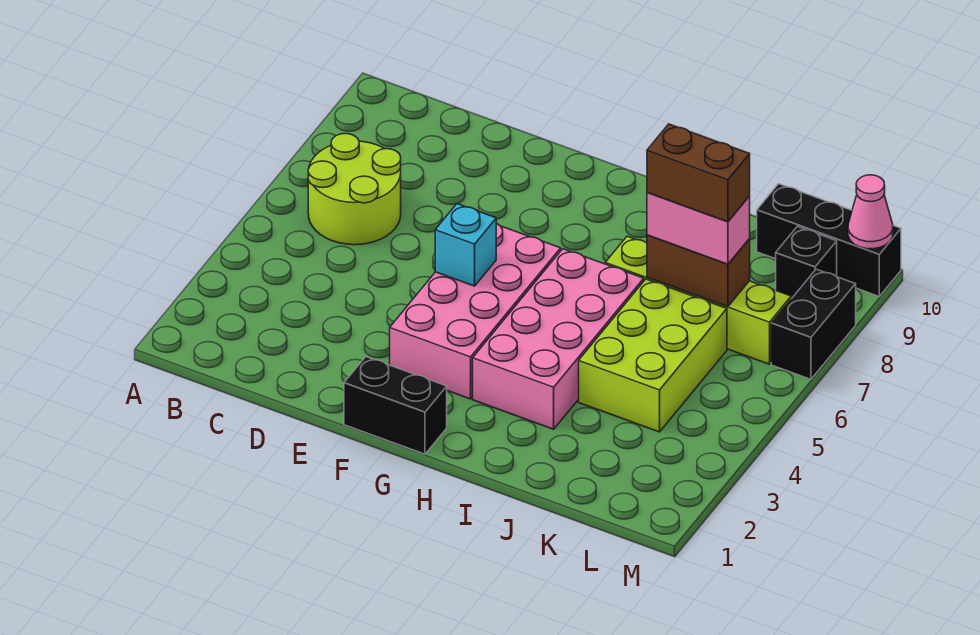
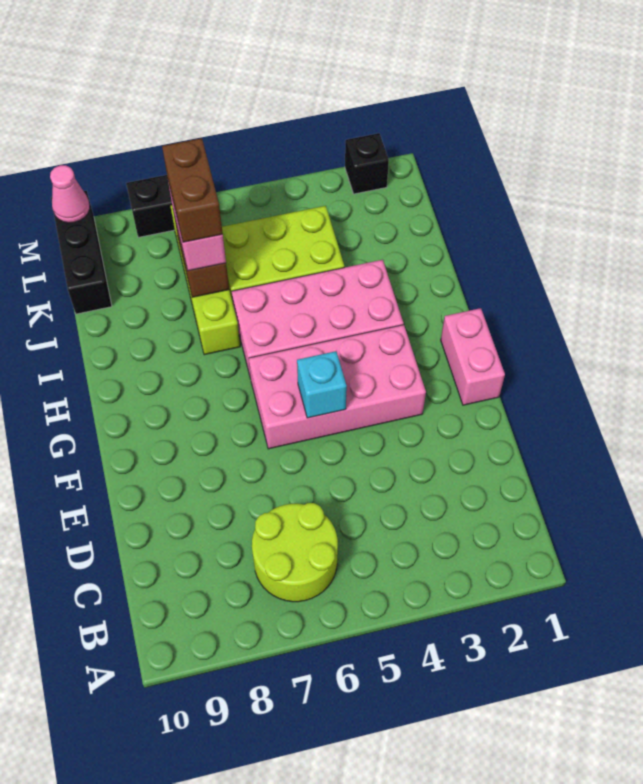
black 1x2 brick [344,357,447,454] -> pink 1x2 brick [441,308,505,405]
black 1x1 brick [776,226,837,299] -> black 1x1 brick moved to [345,133,389,194]

